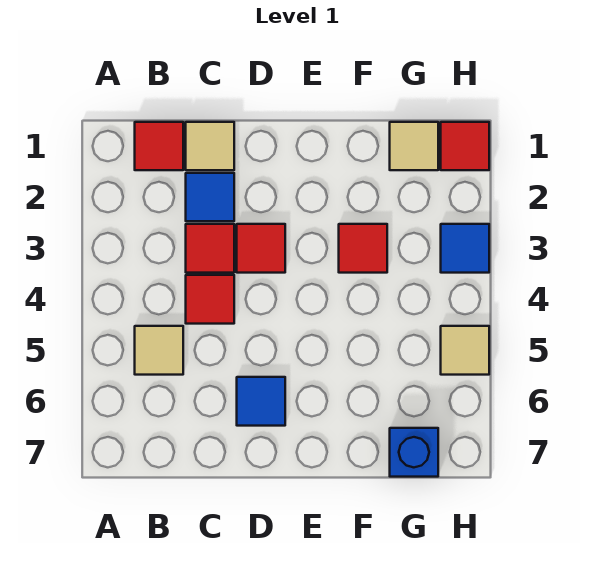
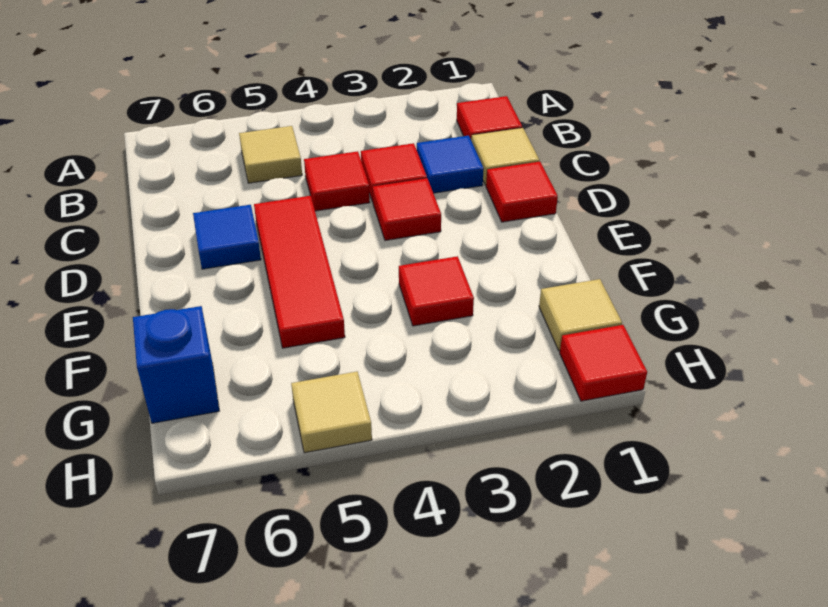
none -> red 1x1 tile [486,162,558,222]
none -> red 1x3 tile [254,196,345,348]
blue 1x1 tile [441,224,489,273] -> none

